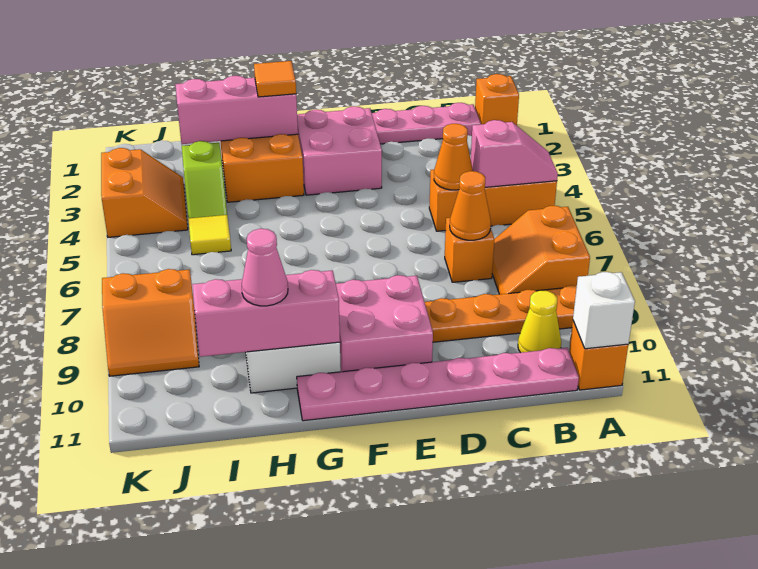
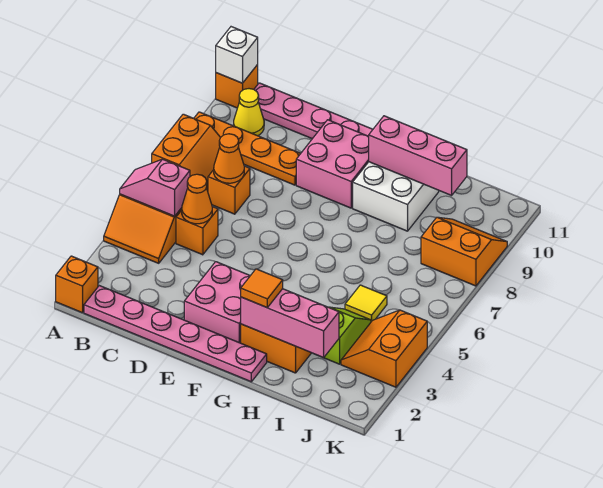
pink 1x1 cone [242,229,288,306] -> none

